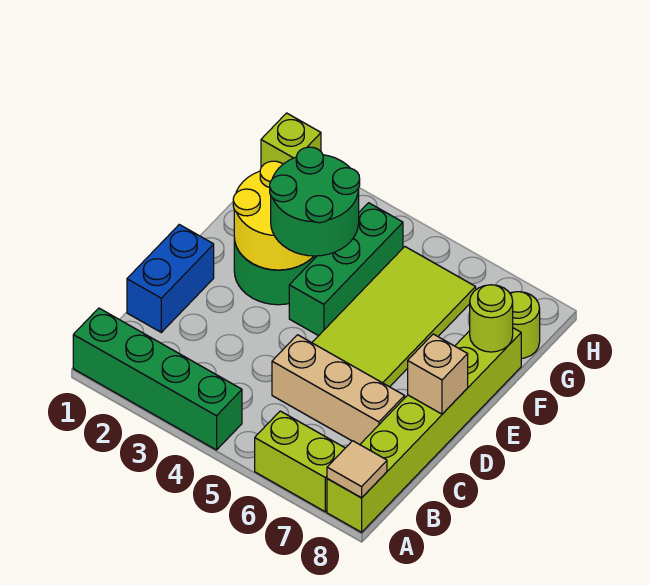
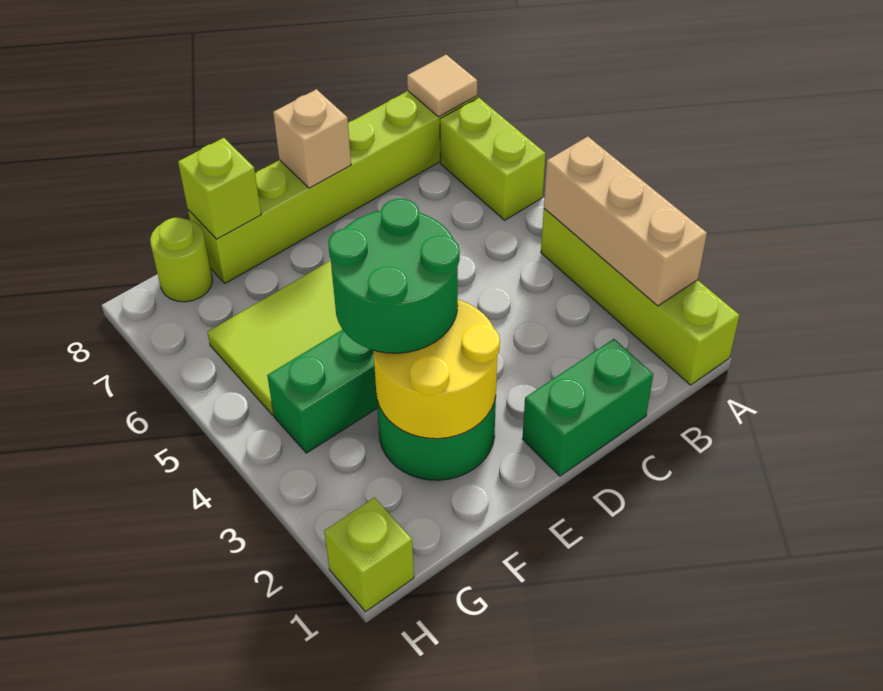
green 1x4 brick [73,308,242,450] -> lime 1x4 brick [541,209,740,385]
blue 1x2 brick [127,225,214,332] -> green 1x2 brick [523,339,653,476]
tan 1x3 brick [272,335,405,445] -> tan 1x3 brick moved to [544,137,707,306]
lime 1x1 round brick [470,285,513,352] -> lime 1x1 brick [178,138,261,239]

